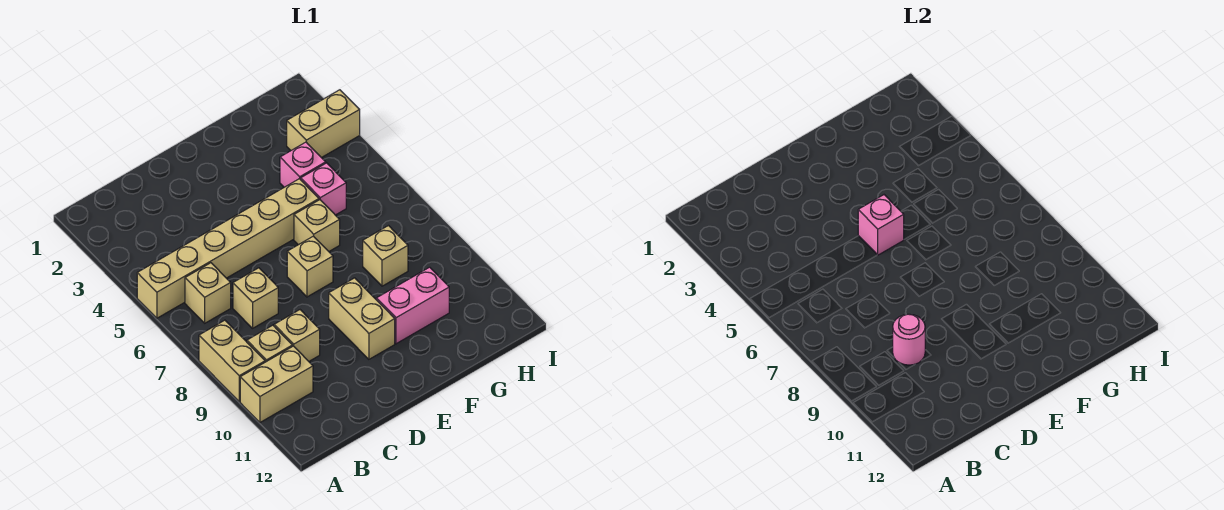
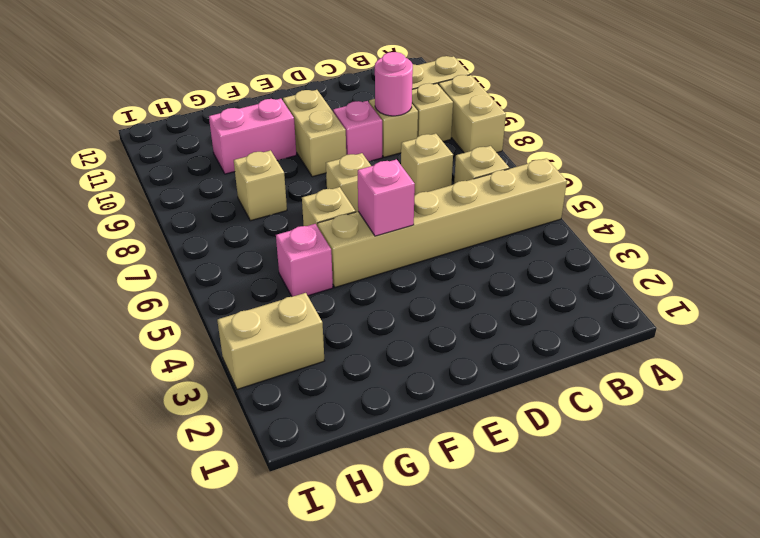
pink 1x1 brick [280,142,326,187] -> pink 1x1 brick moved to [333,101,382,161]

